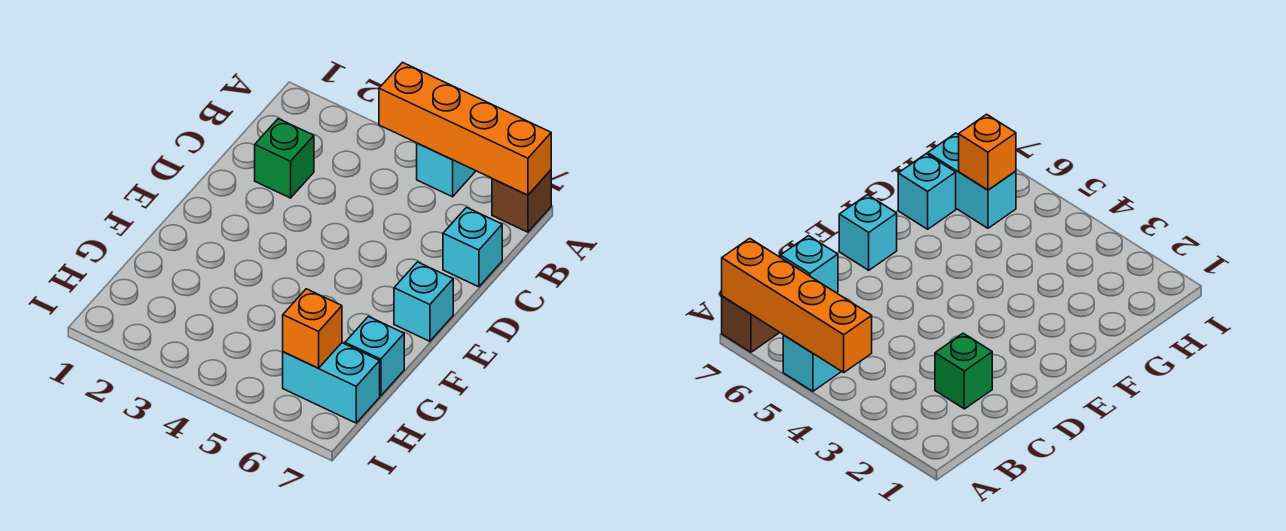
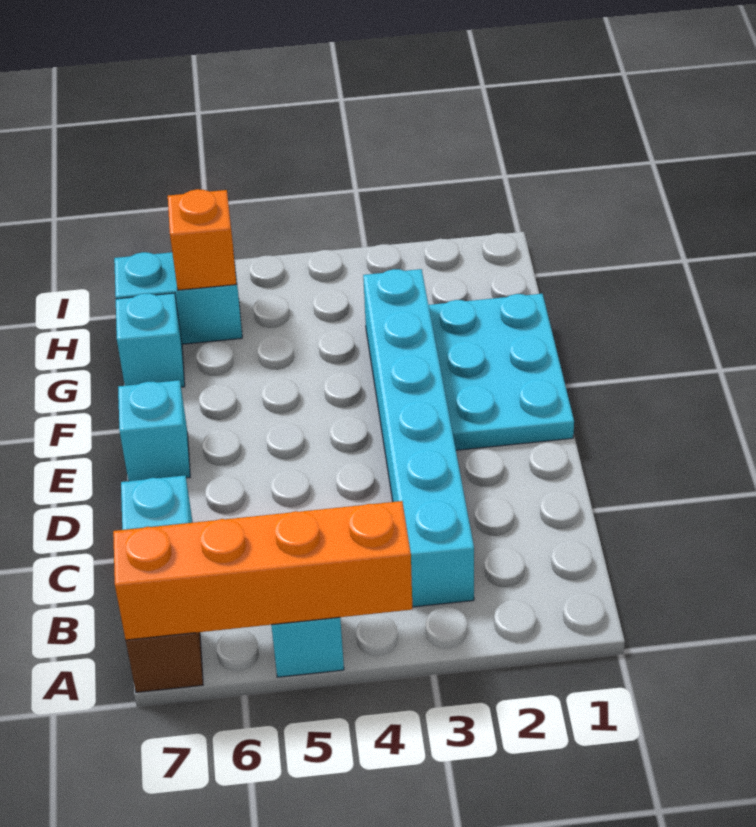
none -> cyan 1x6 brick [363,269,474,607]
green 1x1 brick [255,119,314,198] -> none
none -> cyan 2x3 plate [429,294,574,450]

